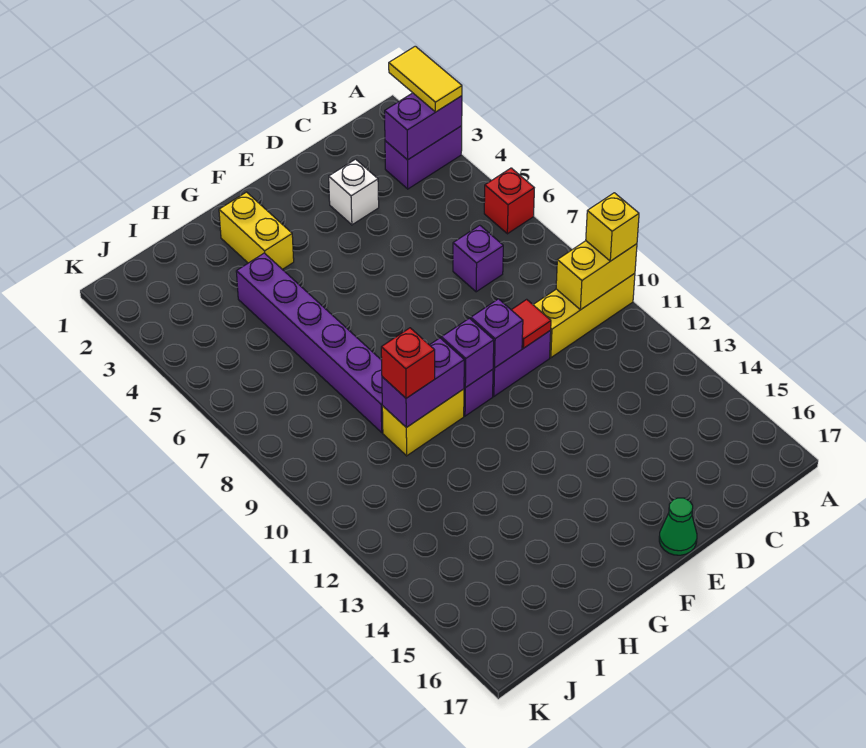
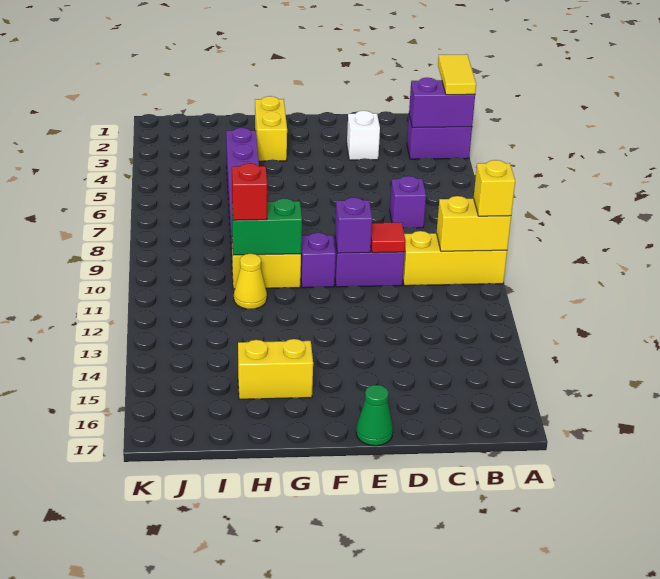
red 1x1 brick [484,168,534,234] -> none
purple 1x1 brick [441,318,494,388] -> none
purple 1x2 brick [382,338,464,427] -> green 1x2 brick [232,199,302,255]
none -> yellow 1x2 brick [238,339,313,399]
none -> yellow 1x1 cone [234,254,267,309]

